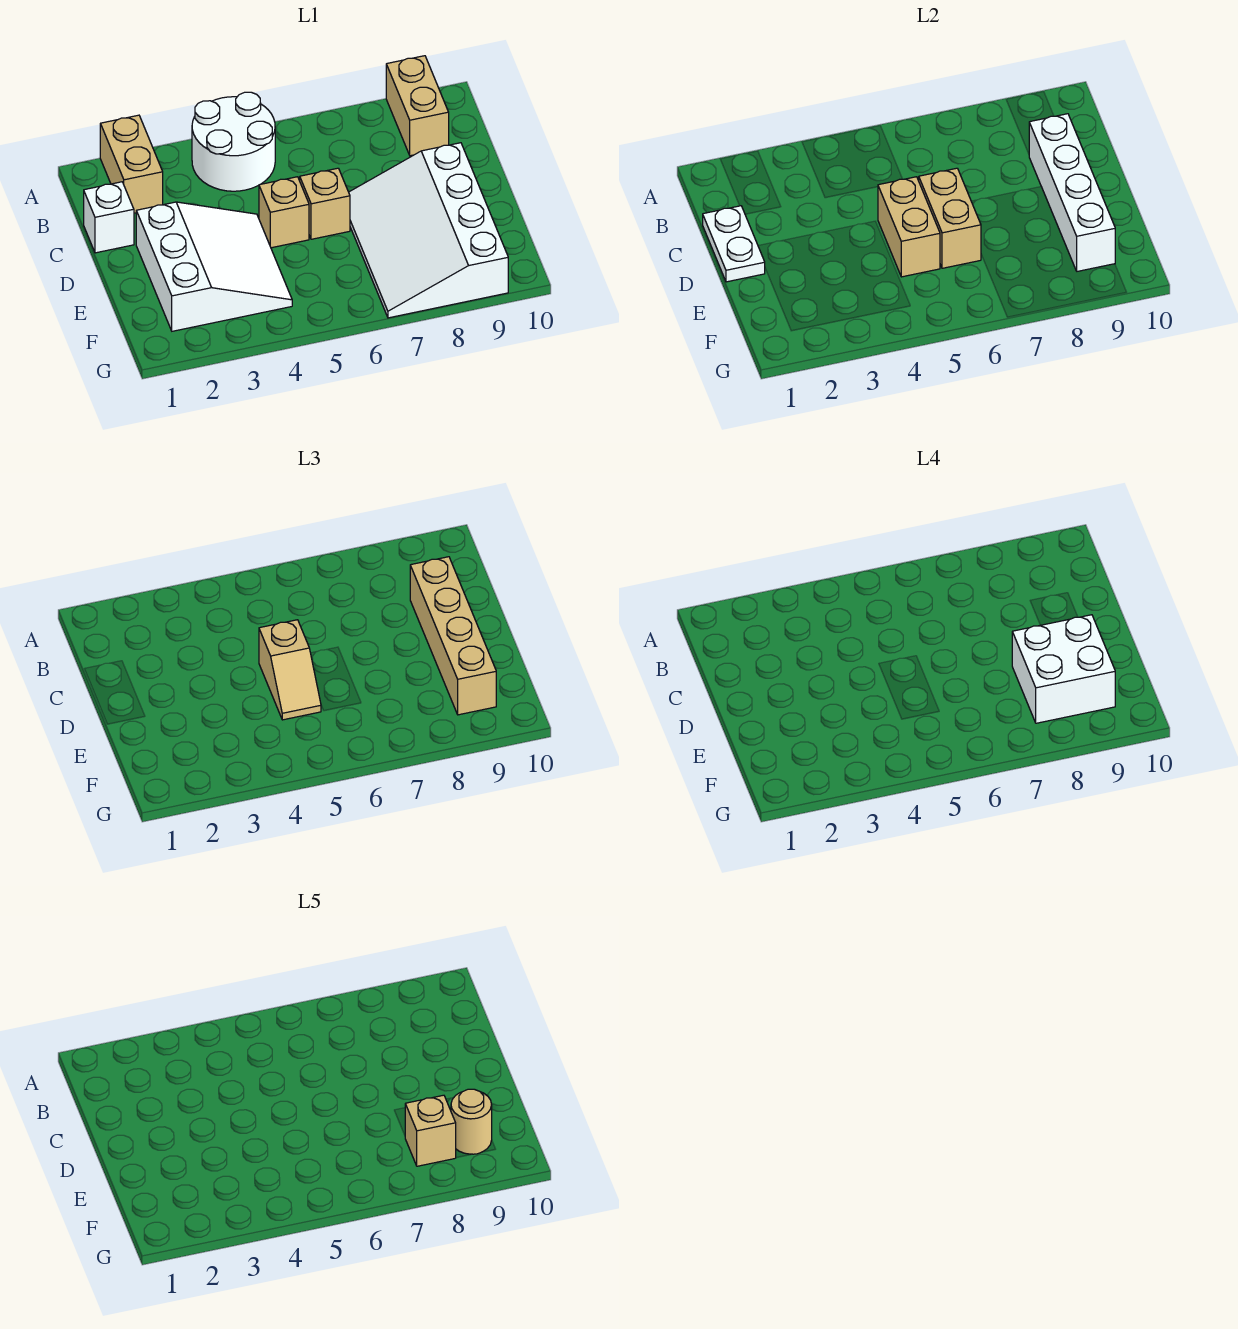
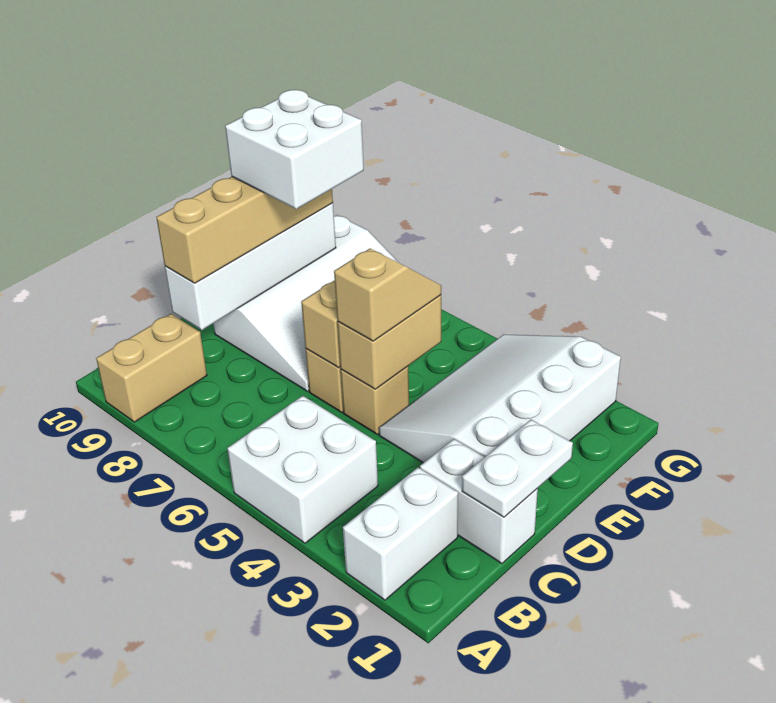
tan 1x2 brick [100,115,163,213] -> white 1x2 brick [343,467,458,600]
white 2x2 round brick [192,92,275,191] -> white 2x2 brick [227,396,378,543]
white 1x1 brick [84,182,134,253] -> white 1x2 brick [420,439,538,564]
white 3x3 slope [136,202,292,331] -> white 3x4 slope [379,334,621,463]
tan 1x1 brick [405,1095,456,1166] -> none
tan 1x1 round brick [451,1089,492,1154] -> none

